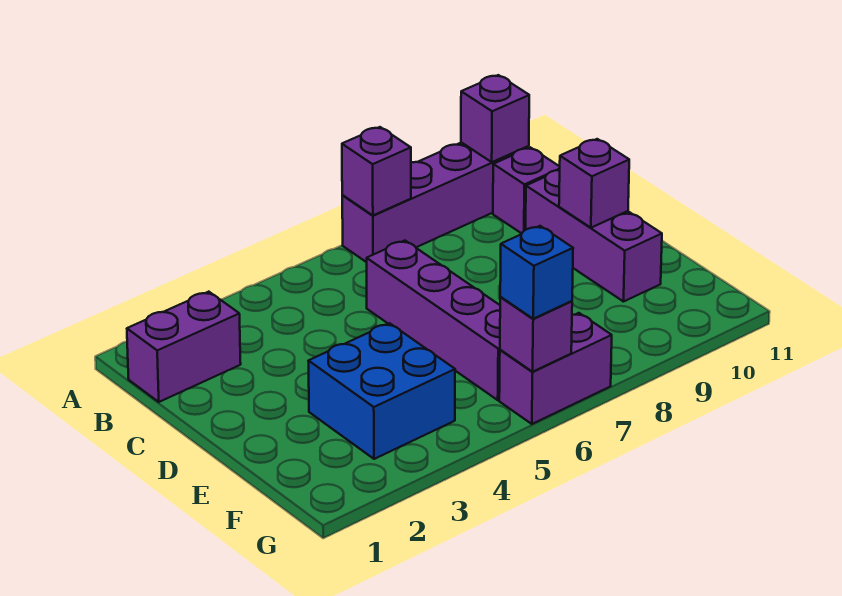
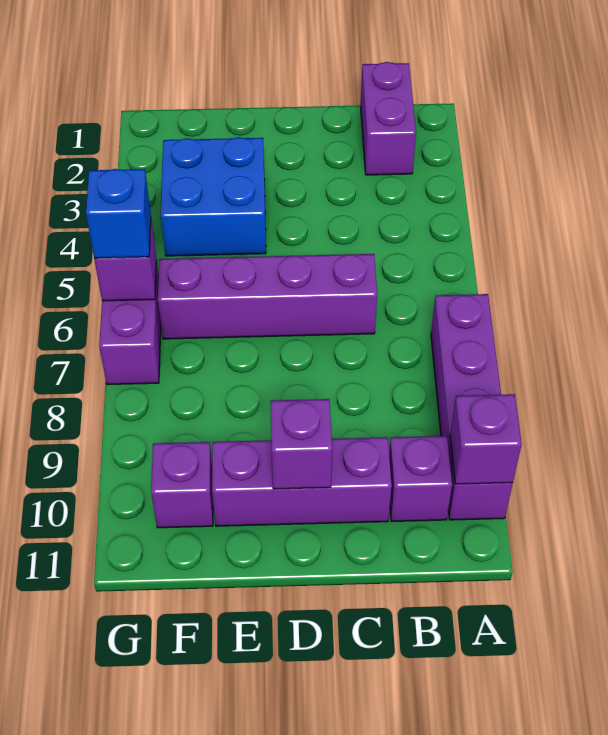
purple 1x1 brick [342,127,411,215] -> purple 1x1 brick moved to [151,442,213,528]

